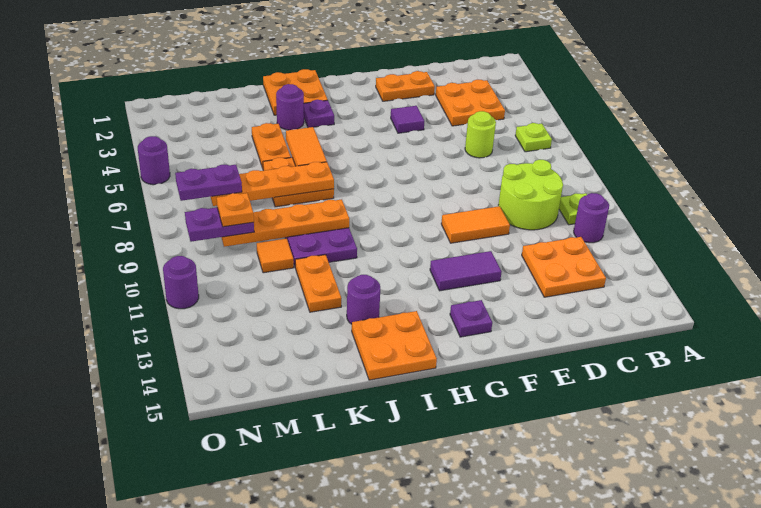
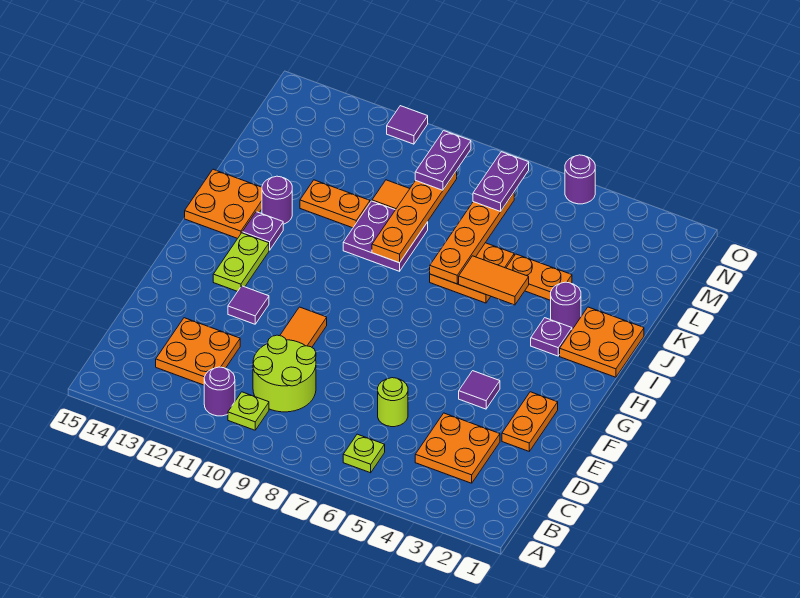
purple 1x2 tile [430,251,502,291] -> purple 1x1 tile [228,286,269,324]
none -> lime 1x2 plate [213,233,269,291]
purple 1x1 plate [450,300,492,337] -> purple 1x1 plate moved to [242,212,283,250]
orange 1x1 plate [217,193,254,227] -> none
purple 1x1 round brick [163,256,199,309] -> purple 1x1 tile [387,106,428,144]

